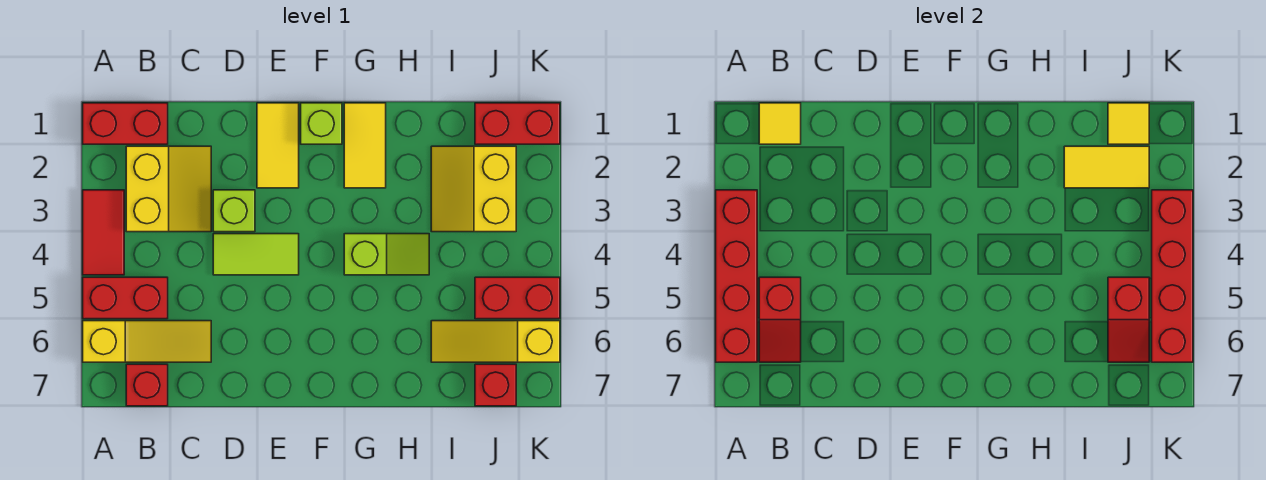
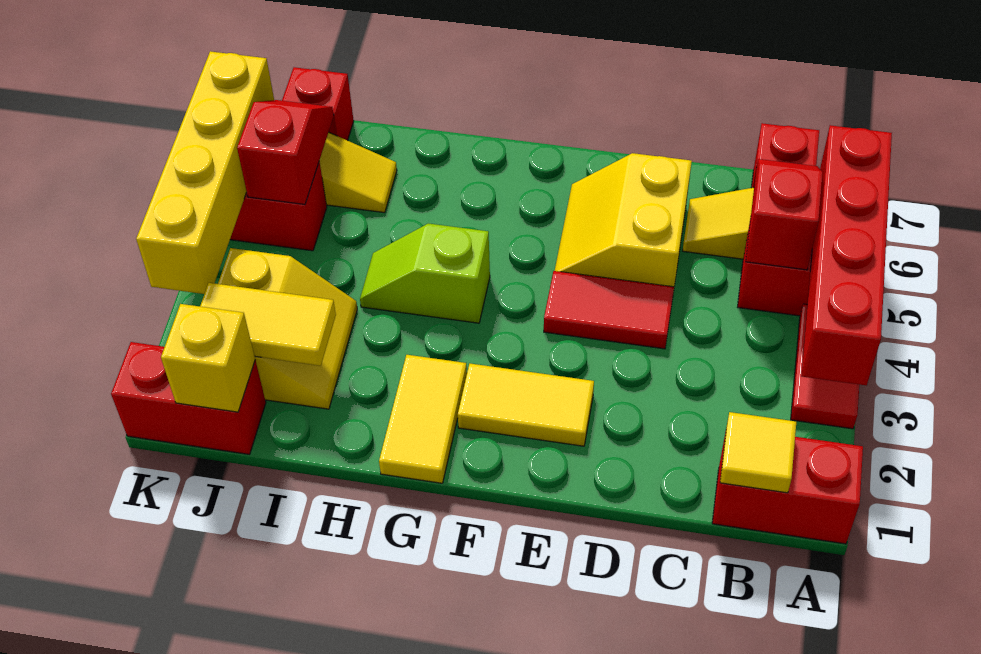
yellow 2x2 slope [126,146,211,232] -> yellow 2x2 slope moved to [555,153,692,293]
lime 1x1 brick [213,190,255,232] -> none
lime 1x2 tile [213,234,299,275] -> red 1x2 tile [544,271,674,349]
yellow 1x2 tile [257,103,299,188] -> yellow 1x2 tile turned to [458,364,594,446]
lime 1x1 brick [301,103,342,144] -> none
yellow 1x1 tile [1108,103,1149,144] -> yellow 1x1 brick [161,304,255,412]
red 1x4 brick [1152,190,1193,362] -> yellow 1x4 brick [136,51,274,294]

